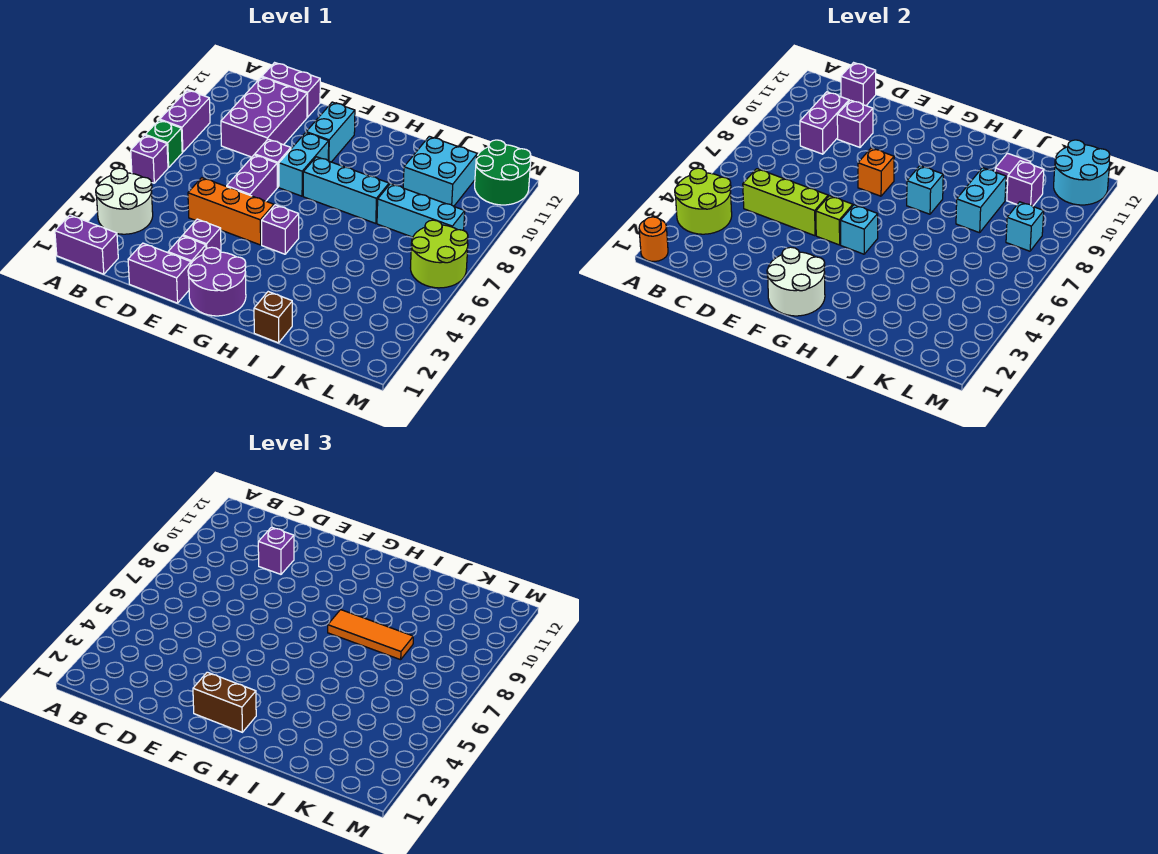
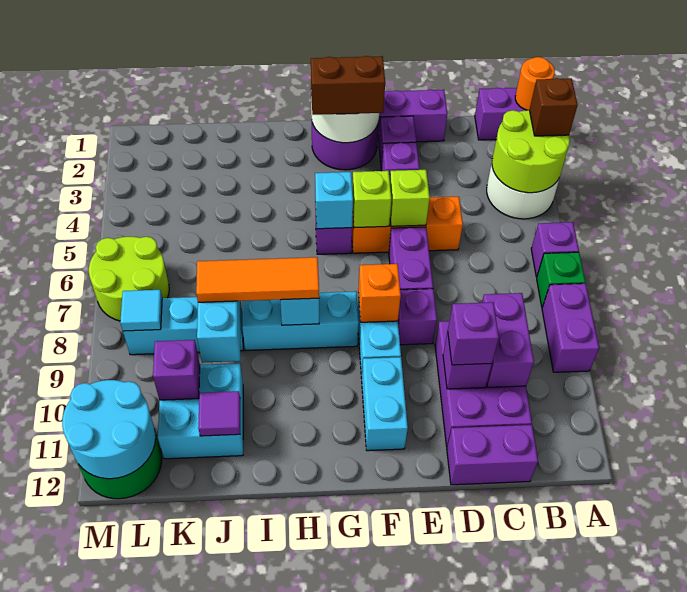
lime 1x3 brick [743,169,828,236] -> lime 1x1 brick [390,170,430,226]
purple 1x1 brick [841,63,876,106] -> none
brown 1x1 brick [254,292,292,343] -> brown 1x1 brick moved to [529,78,578,136]
cyan 1x1 brick [1006,202,1044,251] -> cyan 1x1 tile [120,290,162,331]

